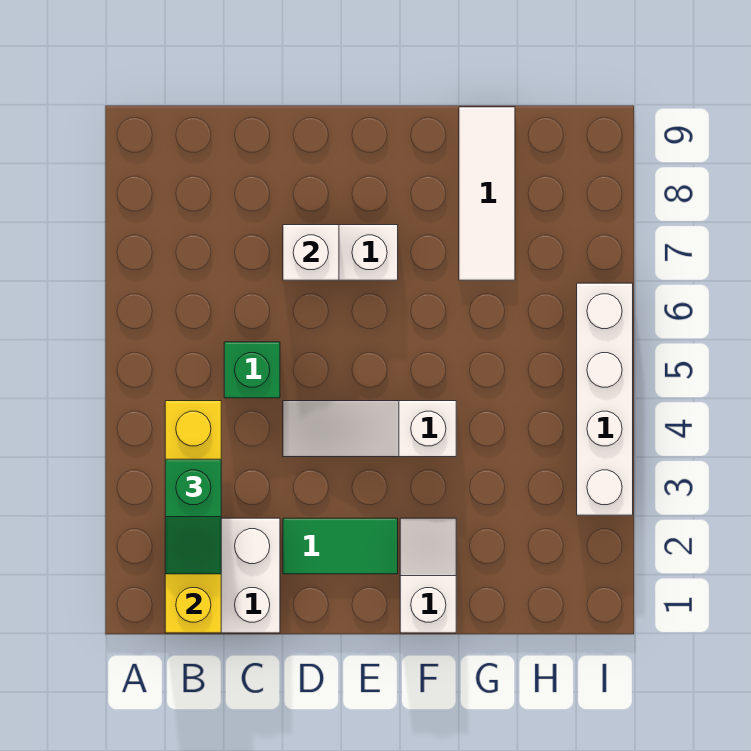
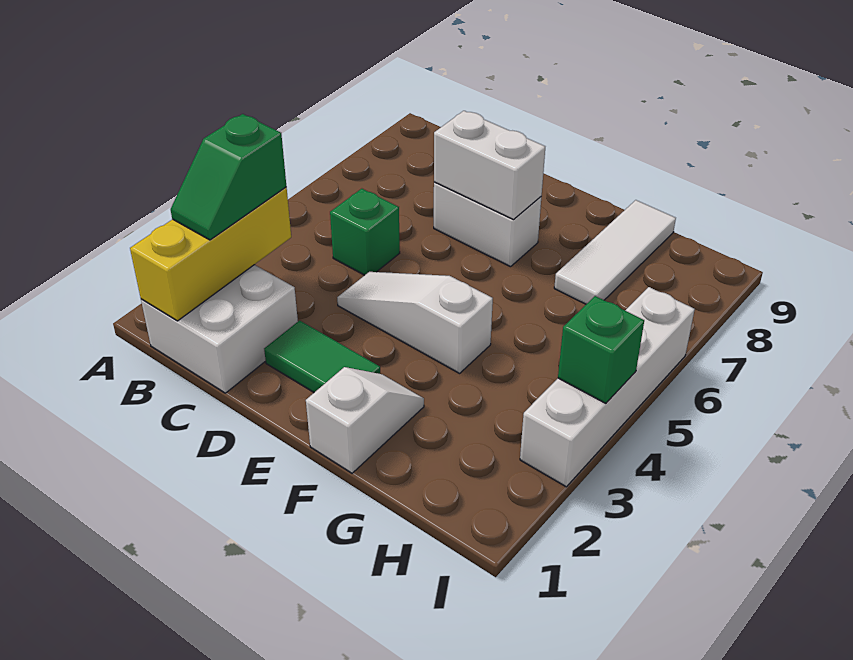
yellow 1x4 brick [165,401,221,633] -> yellow 1x3 brick [130,187,291,321]
white 1x1 brick [283,225,339,280] -> white 1x2 brick [434,111,545,220]
none -> green 1x1 brick [558,296,644,403]

